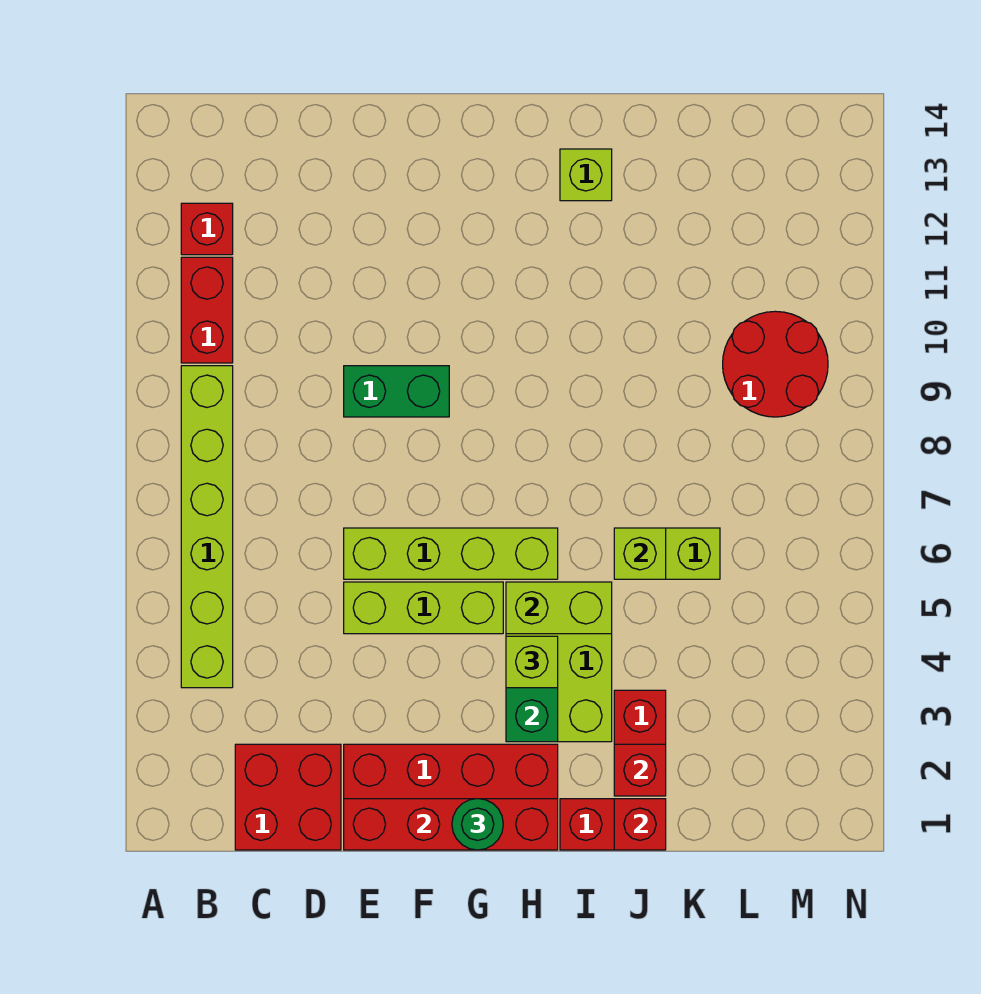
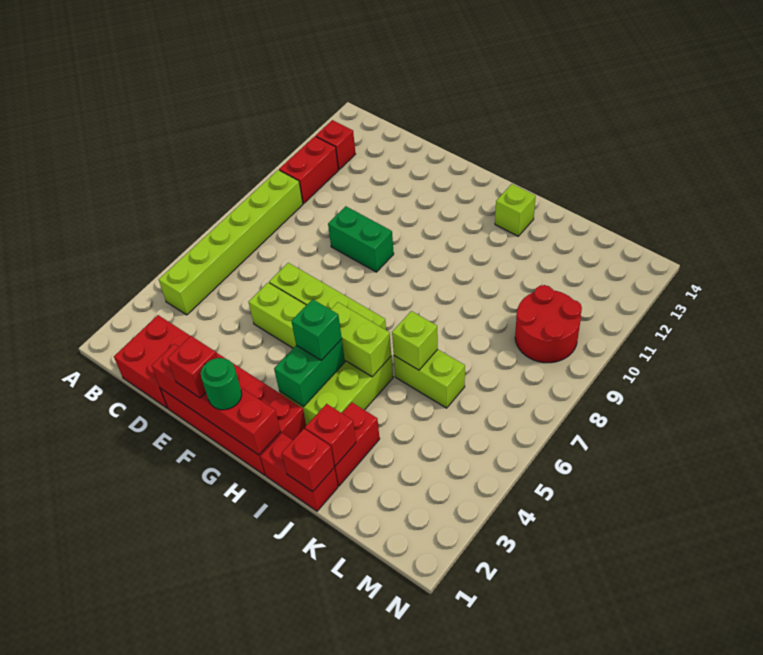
none -> red 1x1 brick [168,336,217,398]
lime 1x1 brick [506,636,558,688] -> green 1x1 brick [291,299,342,360]

